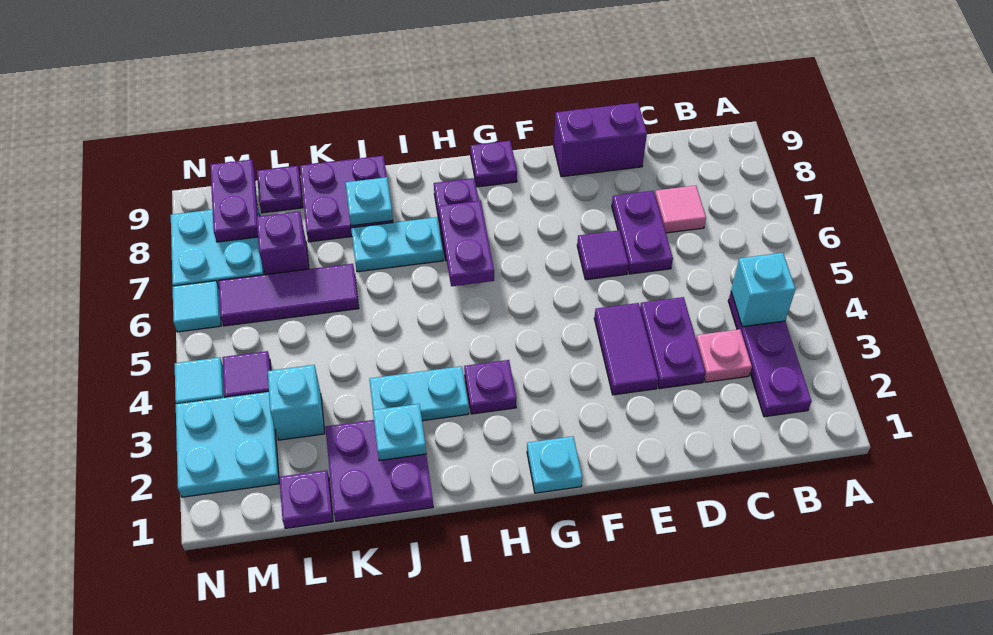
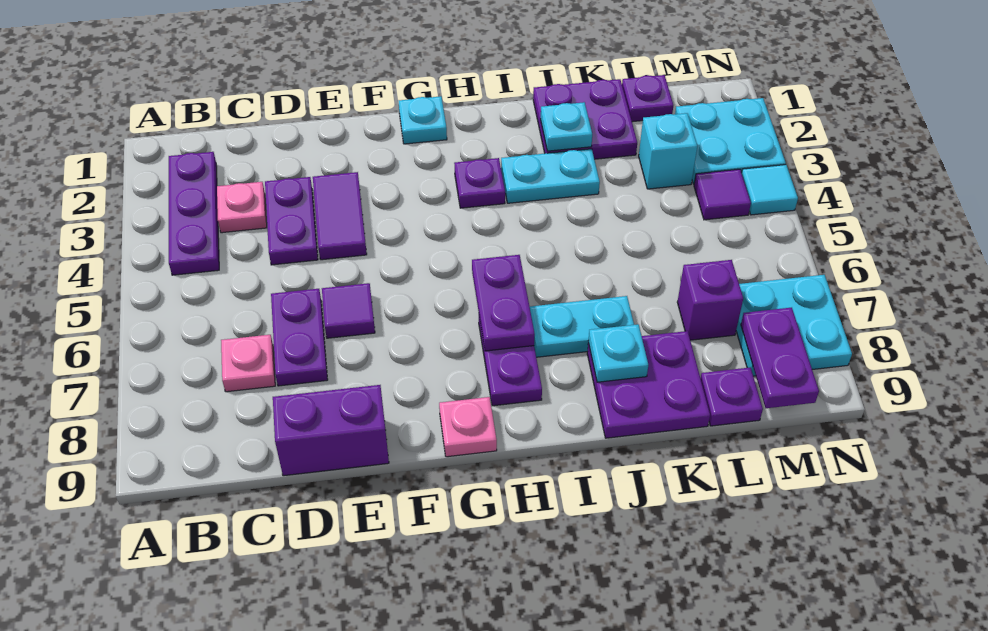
cyan 1x1 brick [731,253,795,327] -> none
pink 1x1 tile [655,186,706,233] -> pink 1x1 plate [221,335,275,392]
purple 1x1 plate [471,141,517,187] -> pink 1x1 plate [439,397,497,457]
purple 1x3 tile [219,264,359,326] -> none
cyan 1x1 tile [173,281,221,332] -> none

